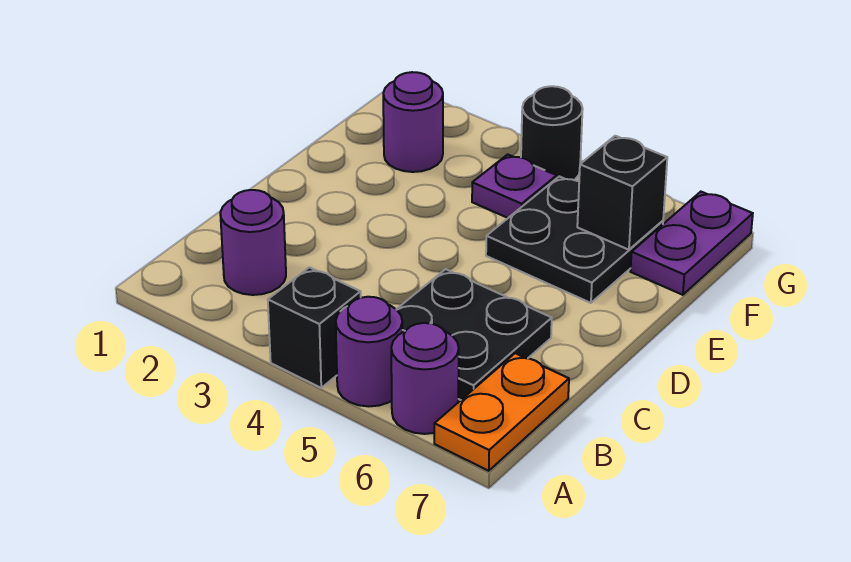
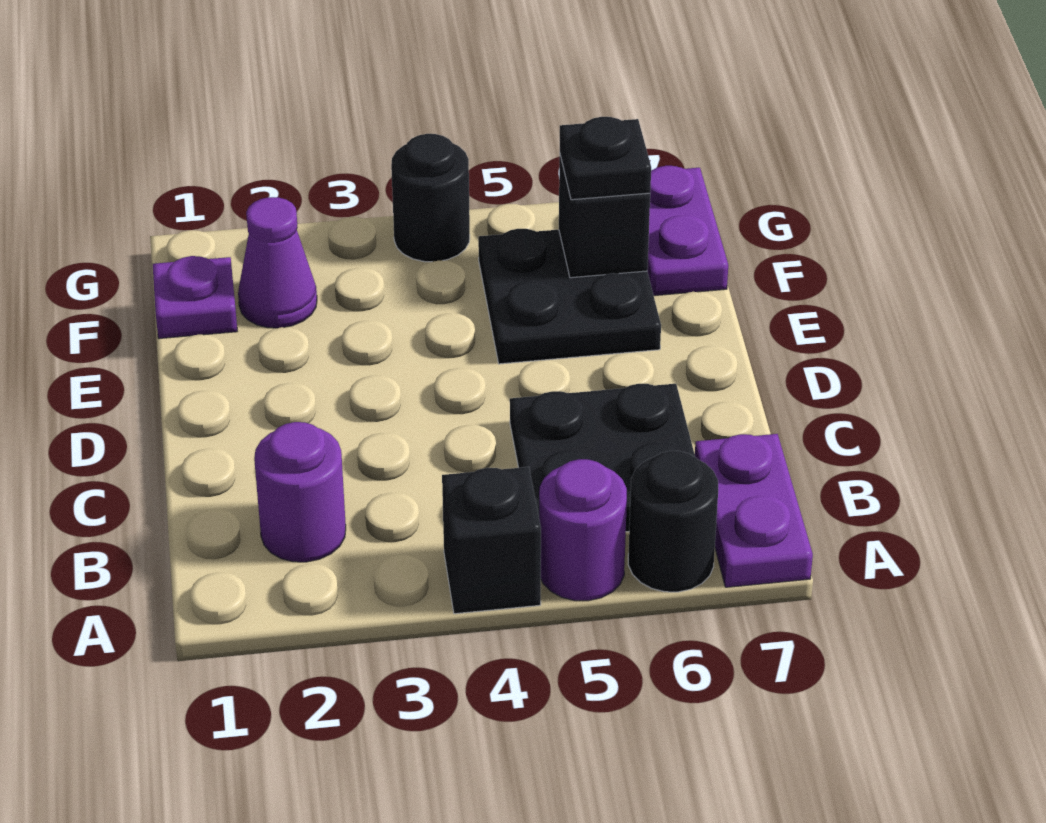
purple 1x1 round brick [391,323,459,434] -> black 1x1 round brick [628,451,718,592]
orange 1x2 plate [434,353,569,471] -> purple 1x2 plate [695,434,813,587]
purple 1x1 round brick [383,72,443,172] -> purple 1x1 cone [238,197,317,328]
purple 1x1 plate [472,154,557,218] -> purple 1x1 plate moved to [153,256,237,338]
none -> black 1x1 plate [560,117,651,200]

